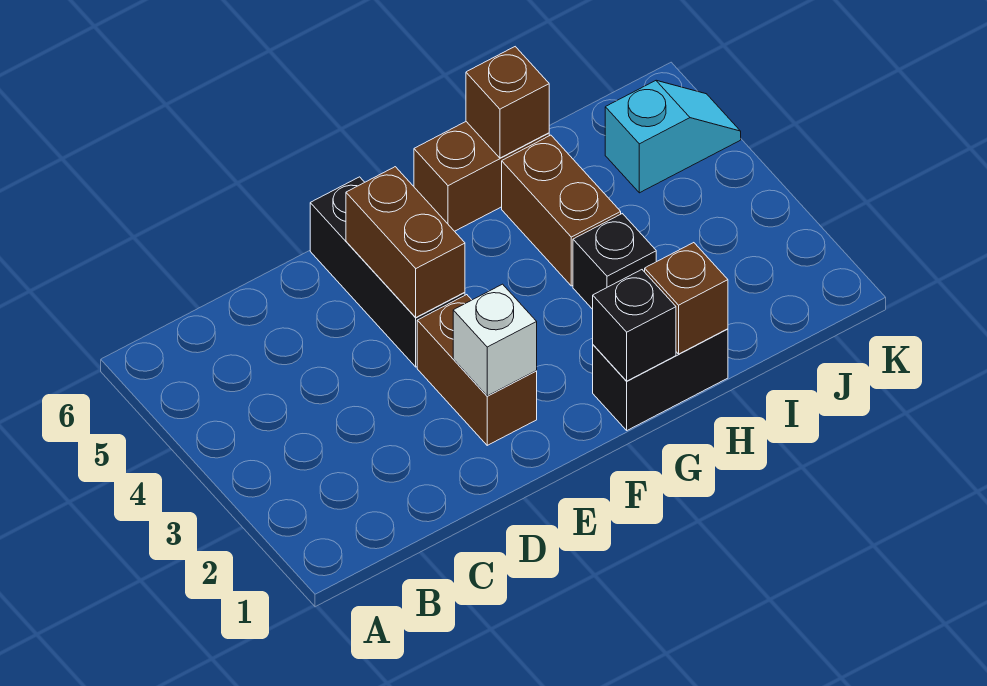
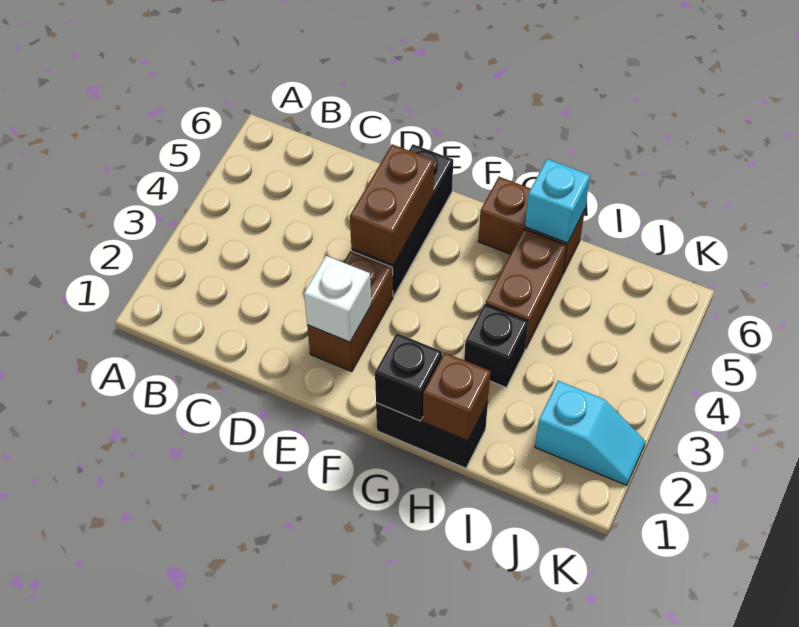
brown 1x1 brick [466,47,549,158] -> cyan 1x1 brick [525,159,590,243]
cyan 1x2 slope [605,80,741,193] -> cyan 1x2 slope moved to [535,381,645,485]

